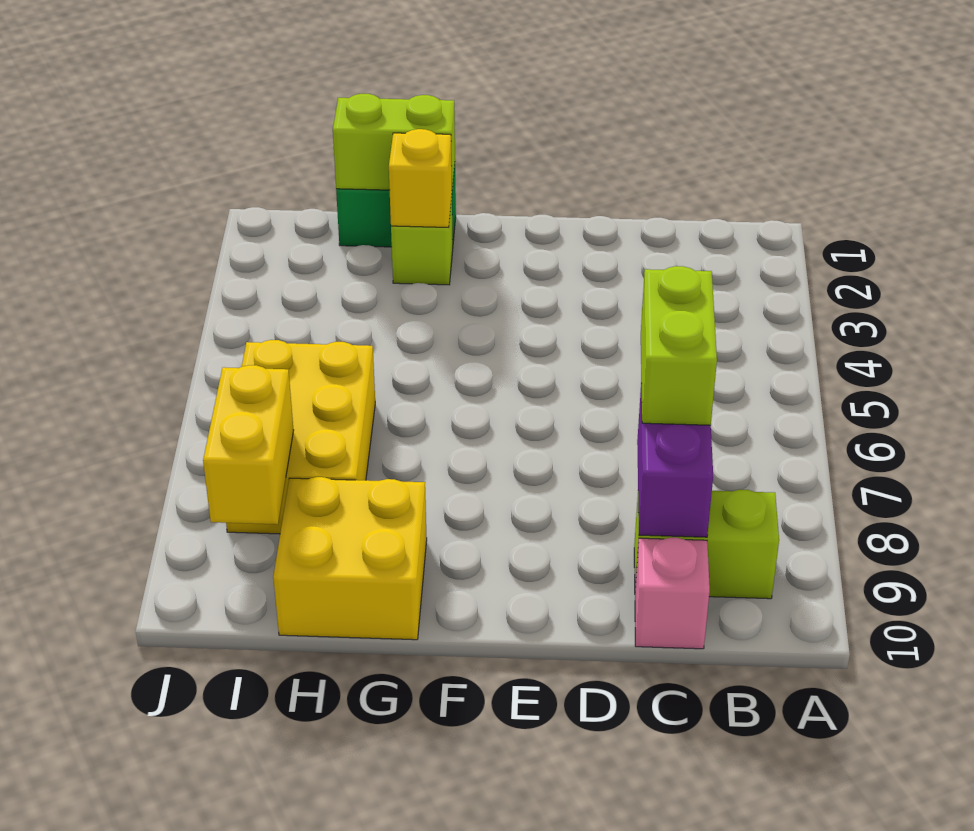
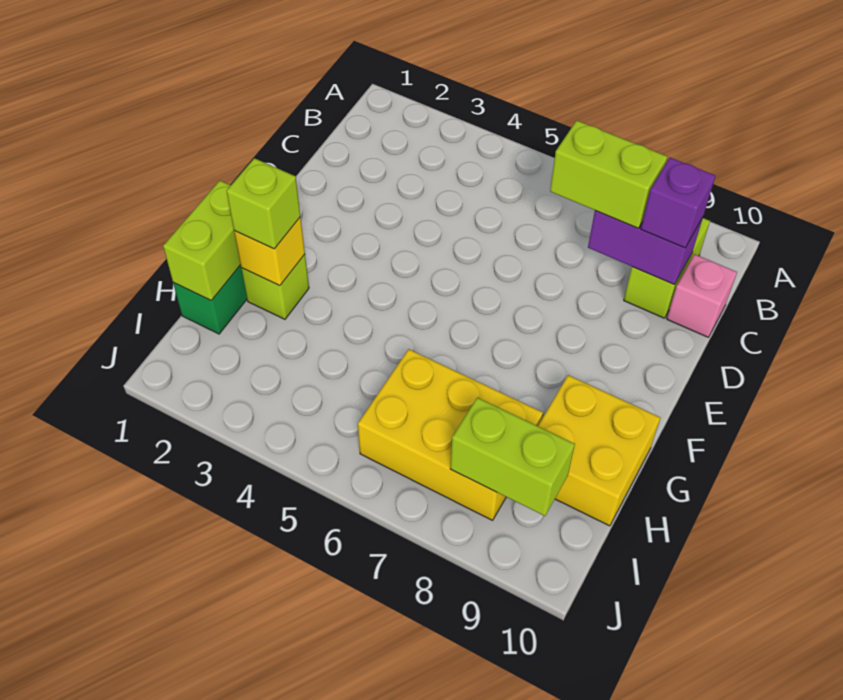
none -> purple 1x1 brick [641,158,715,248]
none -> lime 1x1 brick [227,158,300,249]
yellow 1x2 brick [203,365,294,524] -> lime 1x2 brick [450,398,575,516]

